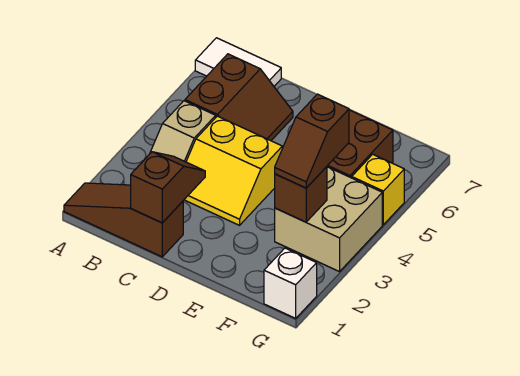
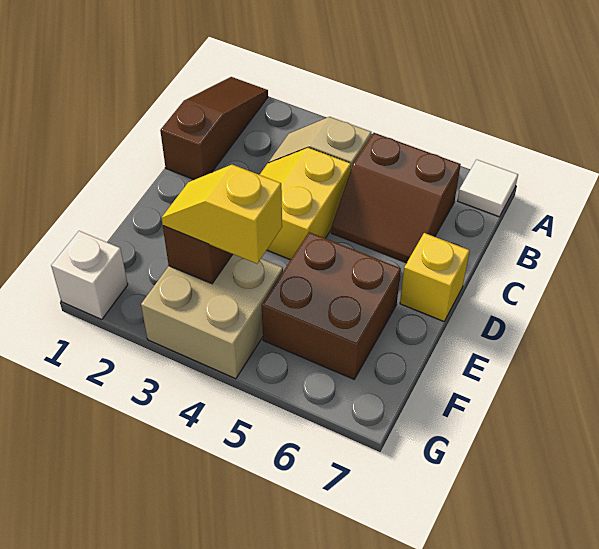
white 1x2 tile [195,38,281,86] -> white 1x1 tile [458,160,518,217]
brown 1x2 slope [131,152,205,223] -> none
brown 1x2 slope [275,94,349,188] -> yellow 1x2 slope [162,165,282,264]
yellow 1x1 brick [352,154,404,225] -> yellow 1x1 brick moved to [400,233,470,321]

